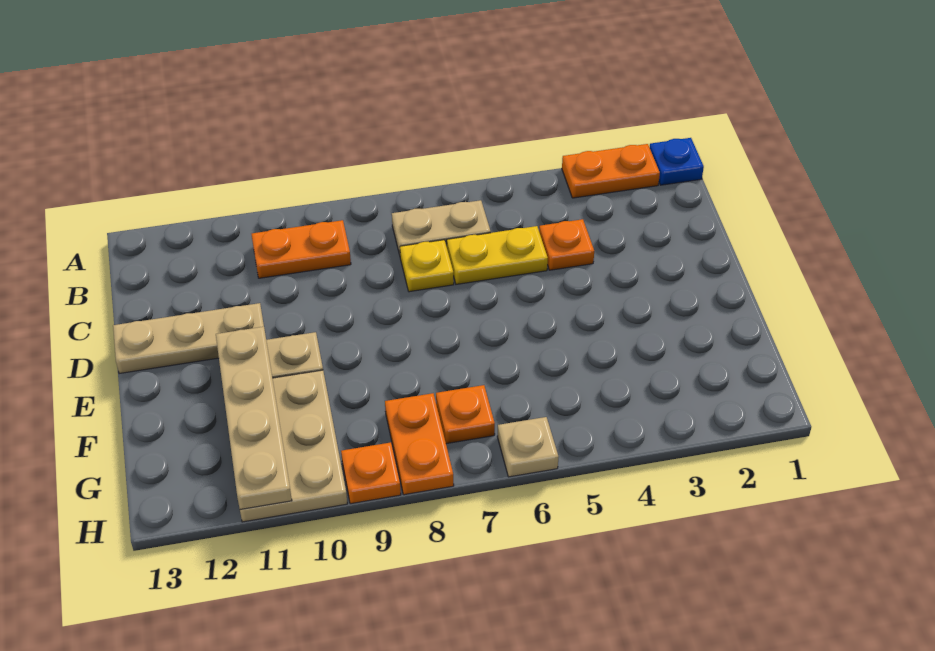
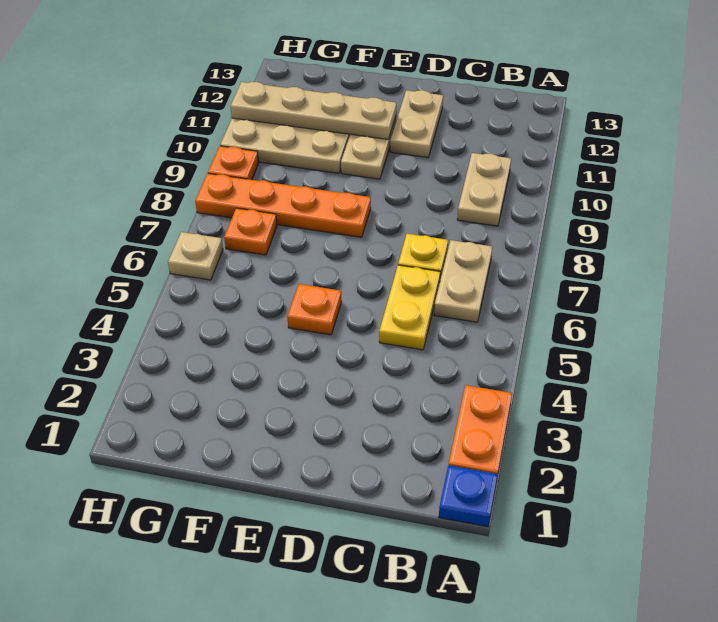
orange 1x2 plate [252,220,351,278] -> tan 1x2 plate [457,153,511,226]
orange 1x1 plate [539,219,594,270] -> orange 1x1 plate moved to [287,284,342,335]
tan 1x3 plate [113,303,264,374] -> tan 1x2 plate [390,90,443,158]
orange 1x2 plate [385,393,454,495] -> orange 1x4 plate [195,173,371,237]

